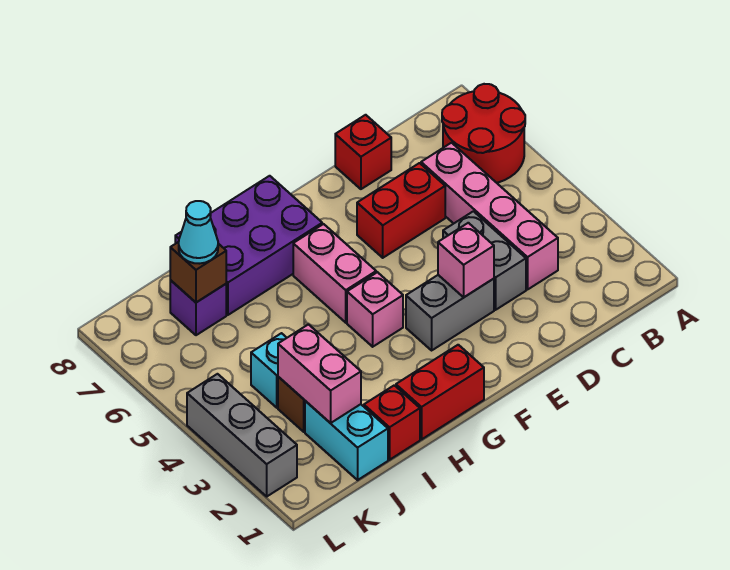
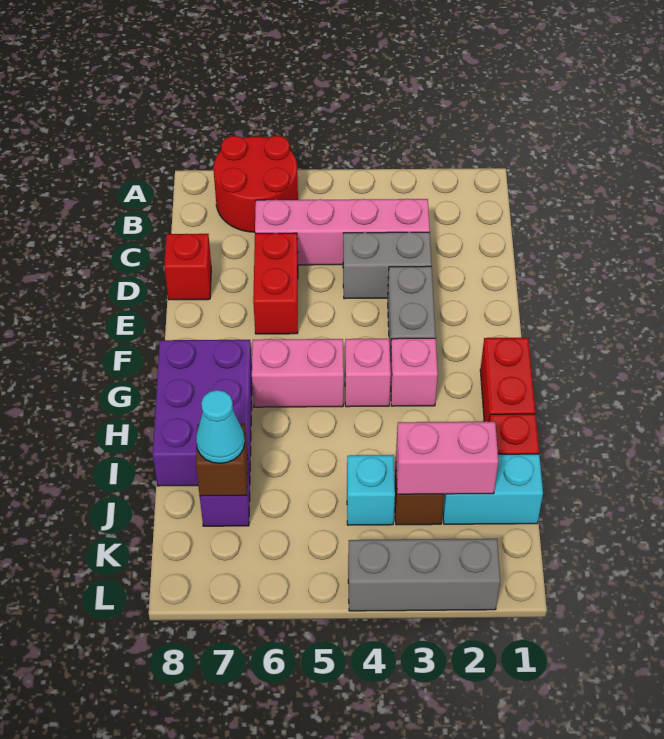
pink 1x1 brick [438,223,494,297] -> pink 1x1 brick moved to [390,338,438,406]

